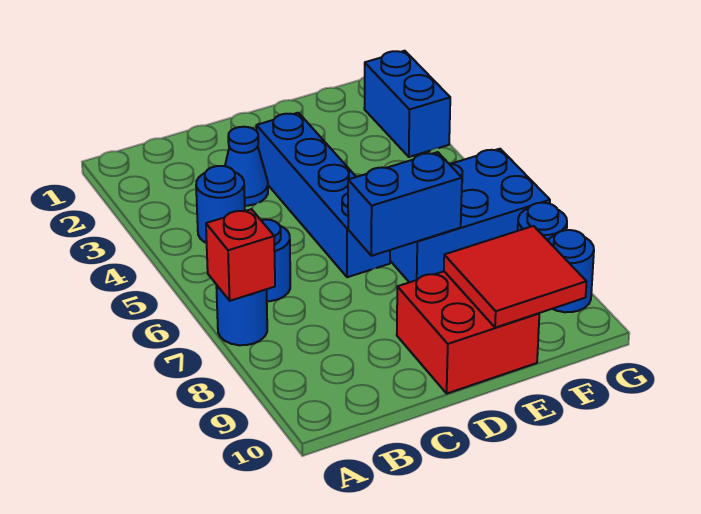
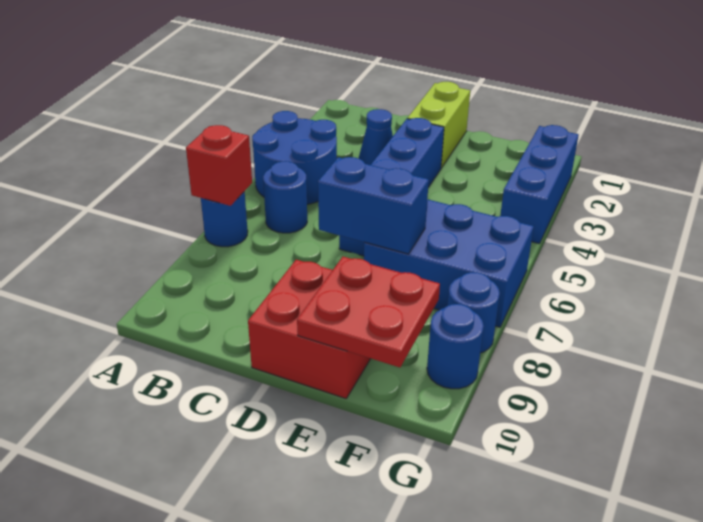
blue 1x1 round brick [196,166,245,243] -> blue 2x2 round brick [252,111,337,204]
none -> lime 1x2 brick [407,82,470,168]
red 2x2 tile [444,226,587,328] -> red 2x2 plate [297,257,440,367]
blue 1x2 brick [364,51,450,157] -> blue 1x3 brick [500,125,579,244]

